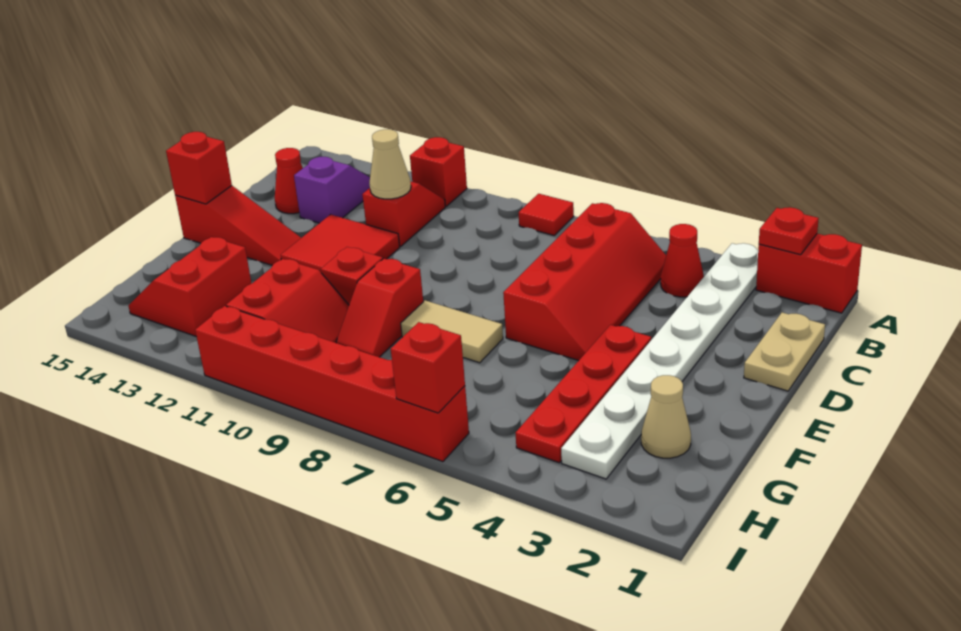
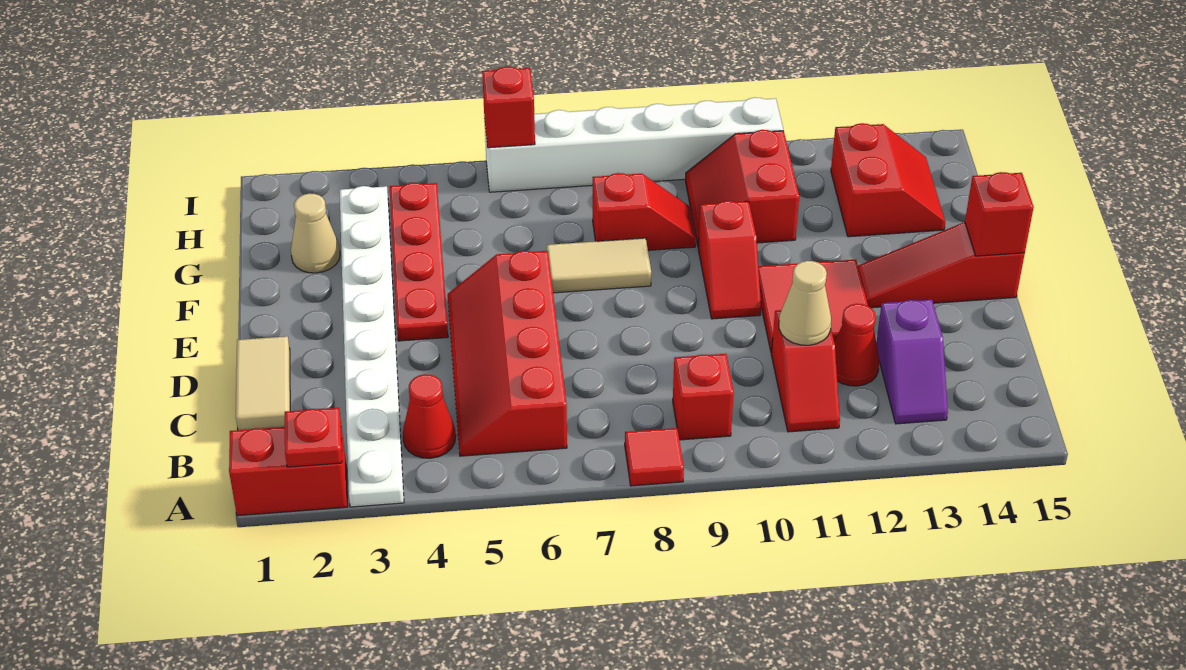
red 1x1 brick [410,137,467,206] -> red 1x1 brick moved to [673,354,734,440]
tan 1x2 plate [744,313,825,391] -> tan 1x2 tile [236,336,290,430]
red 1x1 cone [275,148,303,214] -> red 1x1 cone moved to [834,304,879,386]
red 1x2 slope [336,258,423,357] -> red 1x2 slope turned to [593,173,696,250]
red 1x6 brick [195,306,469,462] -> white 1x6 brick [484,97,783,192]

